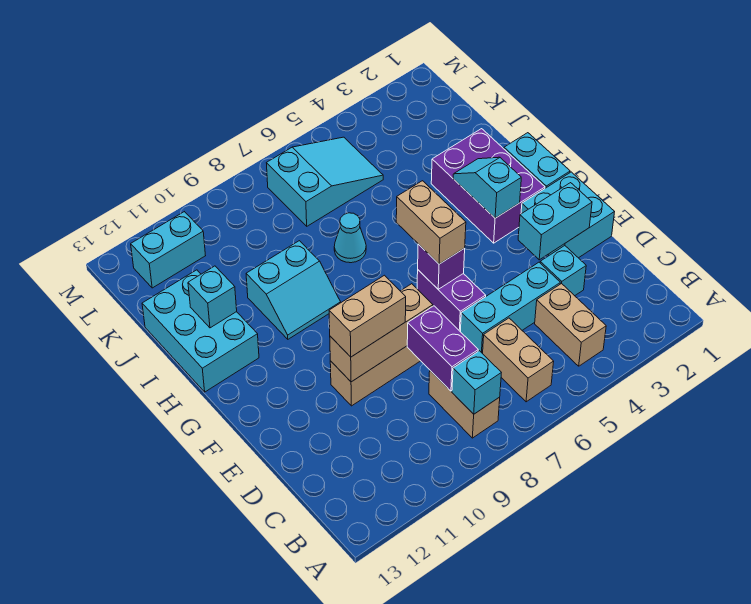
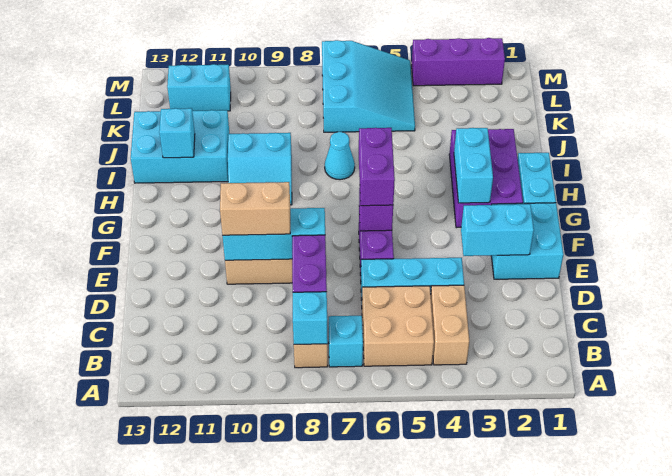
tan 1x2 brick [483,318,554,402] -> tan 2x2 brick [362,286,434,366]
cyan 1x1 brick [540,246,586,296] -> cyan 1x1 brick moved to [329,316,363,367]
tan 1x3 brick [330,284,433,382] -> cyan 1x3 brick [223,208,325,260]
tan 1x2 brick [396,181,466,264] -> purple 1x2 brick [359,128,395,206]
cyan 1x2 slope [453,157,521,218] -> cyan 1x2 brick [454,128,493,203]
cyan 2x3 brick [142,270,259,392] -> cyan 2x3 brick turned to [131,110,229,183]
cyan 2x3 slope [267,137,383,226] -> cyan 3x3 slope [322,40,415,132]
none -> purple 1x3 brick [412,38,505,86]

